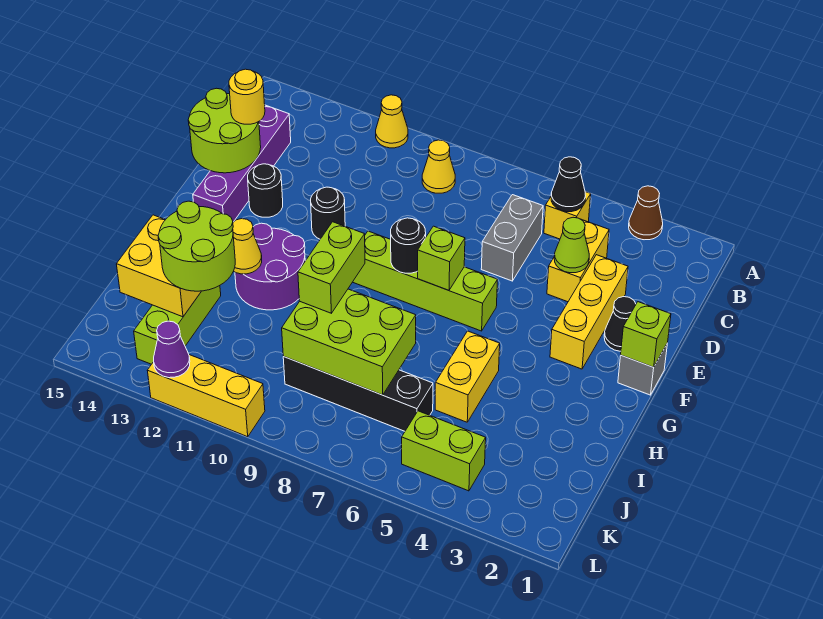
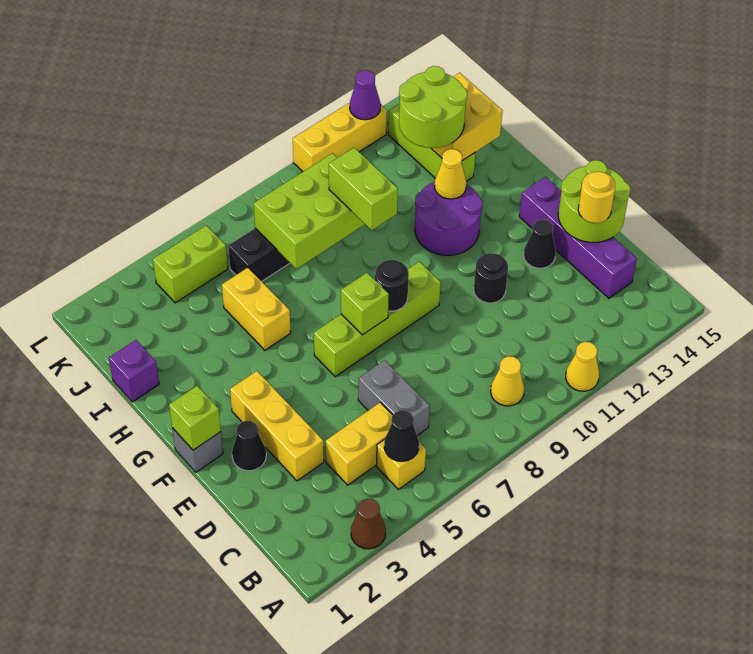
yellow 1x2 brick [547,219,609,302] -> yellow 1x2 brick turned to [326,402,393,485]
lime 1x1 cone [554,217,589,273] -> none
black 1x1 round brick [248,164,283,217] -> black 1x1 cone [524,219,556,268]
none -> purple 1x1 brick [109,340,159,402]

